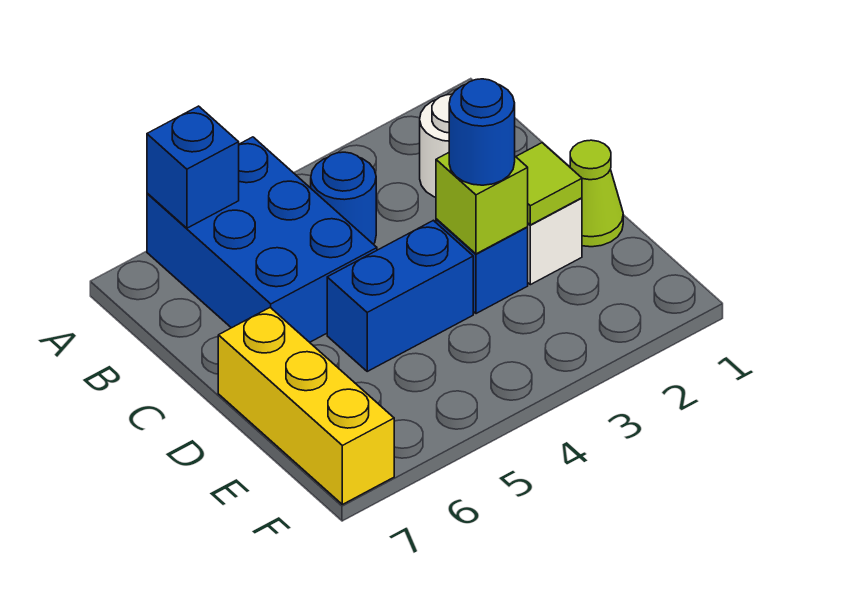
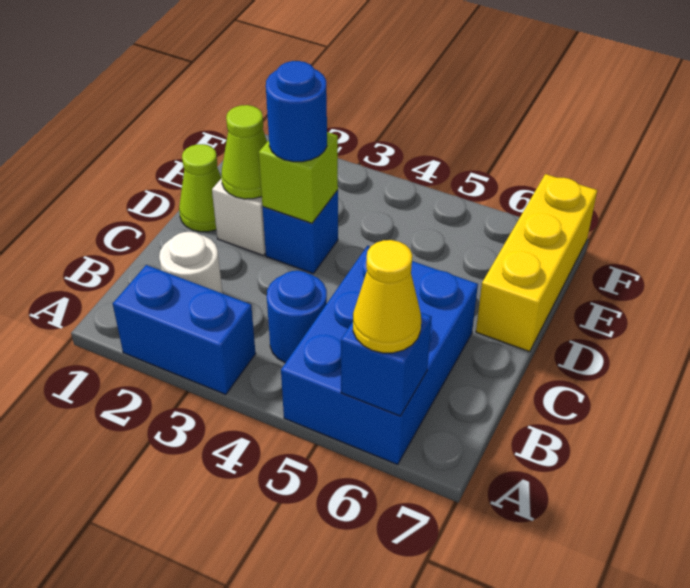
none -> yellow 1x1 cone [353,240,421,353]
lime 1x1 tile [516,143,582,225] -> lime 1x1 cone [221,105,267,199]
blue 1x2 brick [327,220,473,371] -> blue 1x2 brick moved to [113,265,256,395]

